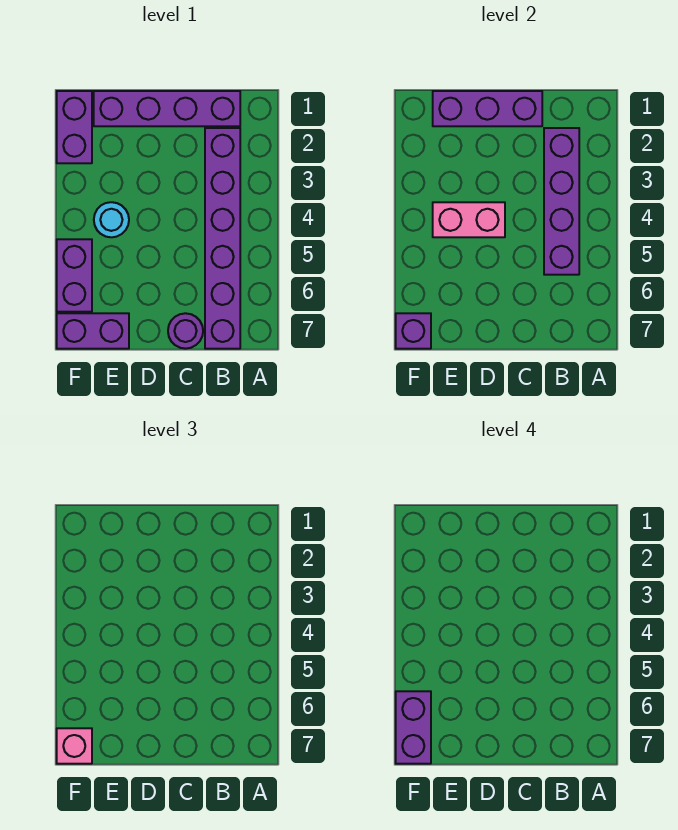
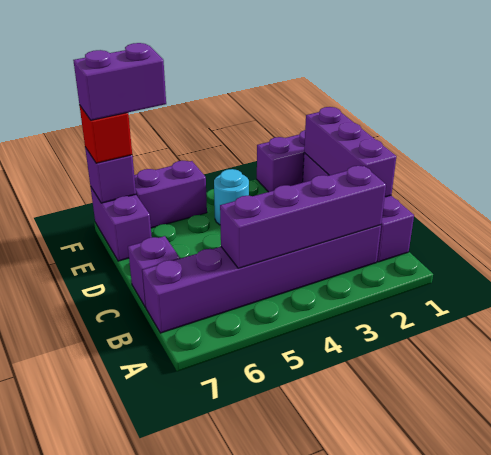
purple 1x1 round brick [168,313,203,349] -> purple 1x1 brick [128,236,180,307]
pink 1x2 brick [433,202,505,237] -> none
pink 1x1 brick [57,728,92,764] -> red 1x1 brick [79,105,132,163]

